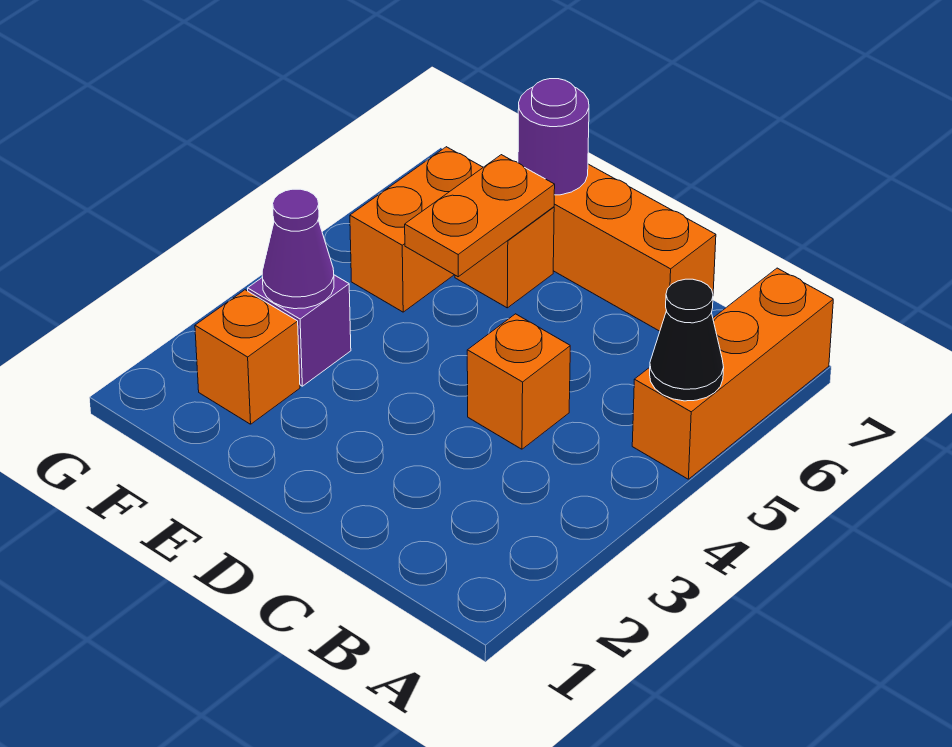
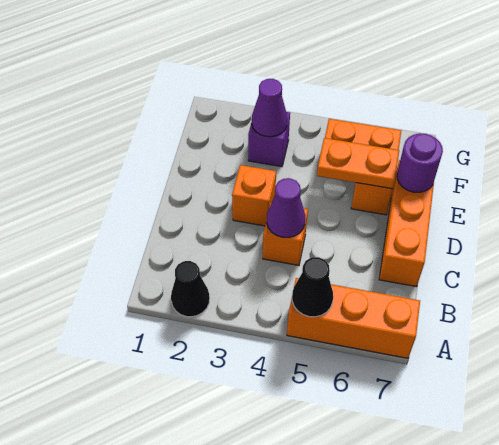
none -> black 1x1 cone [171,261,210,317]
none -> purple 1x1 cone [267,178,305,237]
orange 1x1 brick [195,290,300,424] -> orange 1x1 brick moved to [232,165,276,226]

